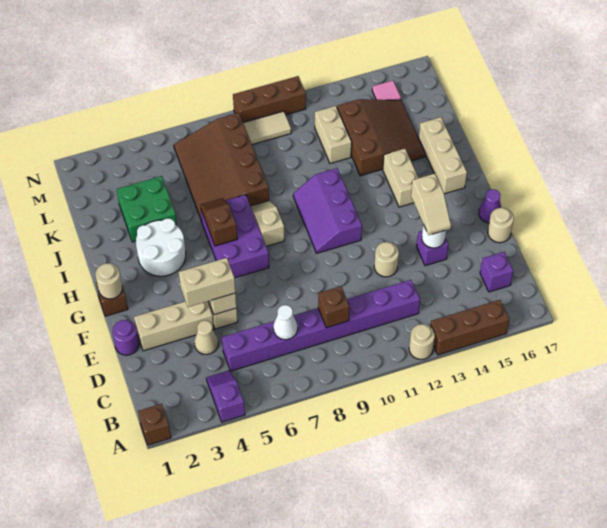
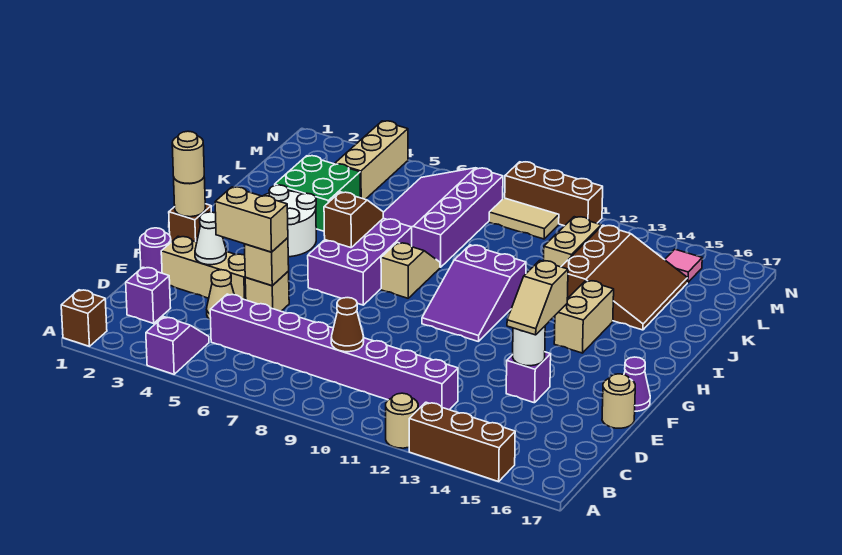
white 1x1 cone [273,305,298,340] -> white 1x1 cone moved to [195,212,226,265]
brown 1x1 brick [318,286,350,328] -> brown 1x1 cone [331,298,364,352]
purple 1x1 brick [480,252,513,292] -> purple 1x1 brick moved to [126,267,171,323]
tan 1x1 round brick [374,242,399,277] -> tan 1x1 round brick moved to [172,131,204,184]
purple 2x3 slope [293,168,362,253] -> purple 2x3 slope turned to [422,245,526,342]
tan 1x3 brick [419,117,467,194] -> tan 1x3 brick moved to [335,121,408,199]
brown 3x4 slope [174,113,269,221] -> purple 3x4 slope [383,168,503,267]

